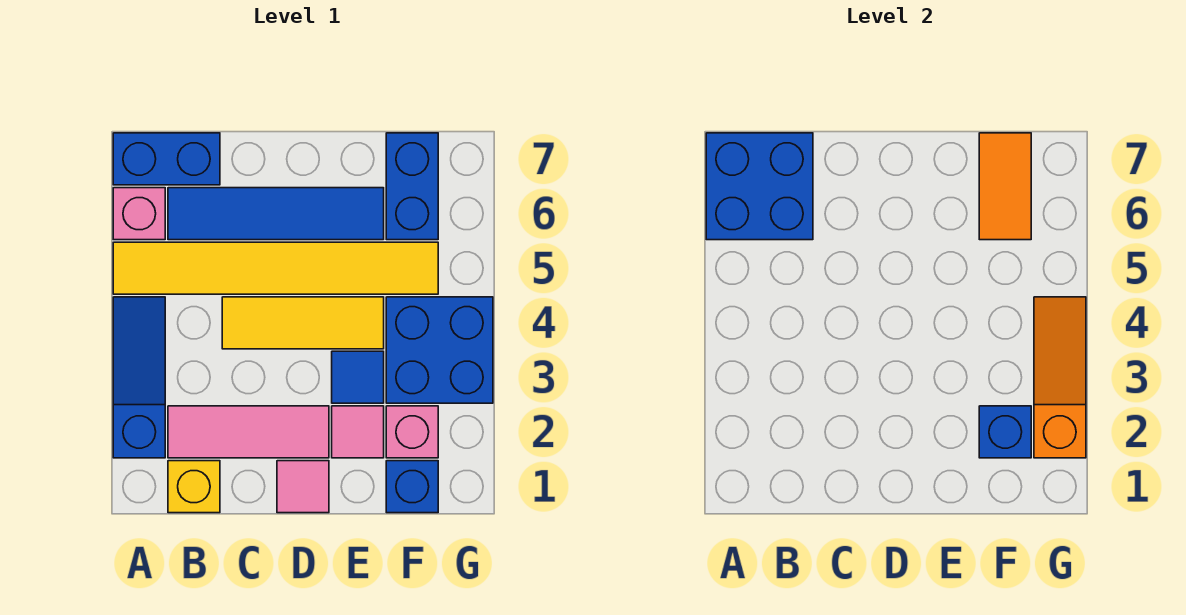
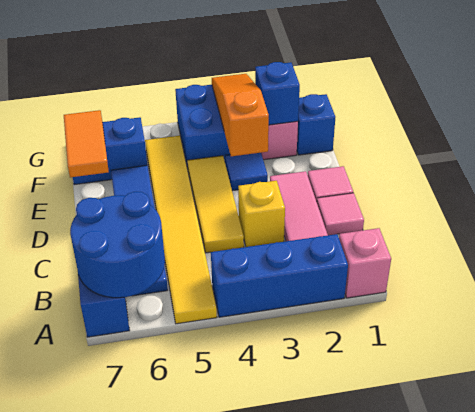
blue 1x3 slope [113,297,165,458] -> blue 1x3 brick [211,234,348,317]
pink 1x1 brick [113,188,165,240] -> pink 1x1 brick moved to [339,228,391,298]
blue 2x2 brick [706,133,813,240] -> blue 2x2 round brick [70,192,165,298]
yellow 1x1 brick [168,461,220,513] -> yellow 1x1 brick moved to [238,181,285,247]
pink 1x1 tile [332,406,384,458] -> pink 1x1 tile moved to [317,193,364,235]
orange 1x2 tile [979,133,1031,240] -> orange 1x2 tile turned to [64,110,109,177]
orange 1x3 slope [1034,297,1086,458] -> orange 1x3 slope turned to [212,74,269,156]

